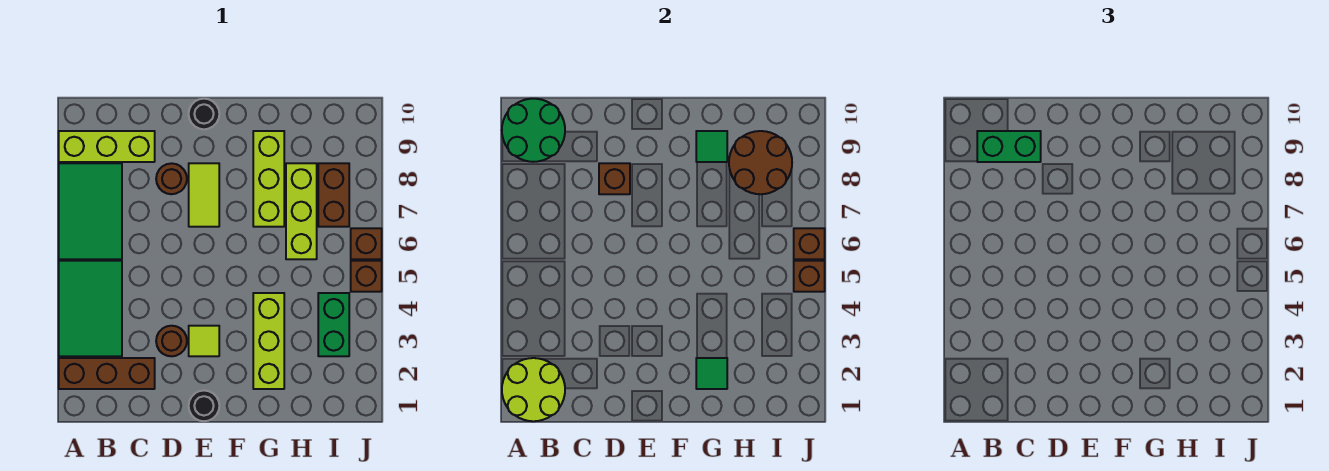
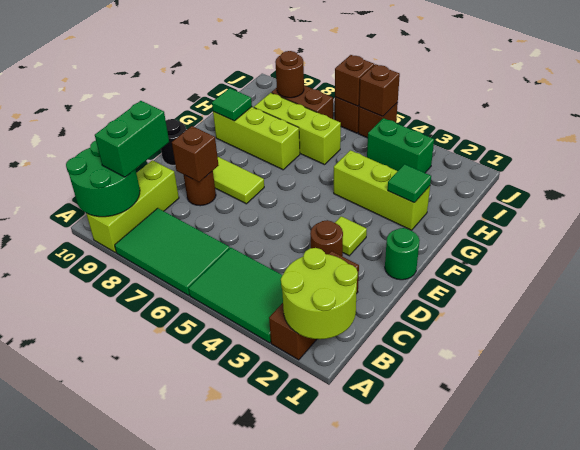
black 1x1 round brick [189,391,219,421] -> green 1x1 round brick [385,228,420,280]
brown 2x2 round brick [729,131,792,194] -> brown 1x1 round brick [275,51,304,98]

